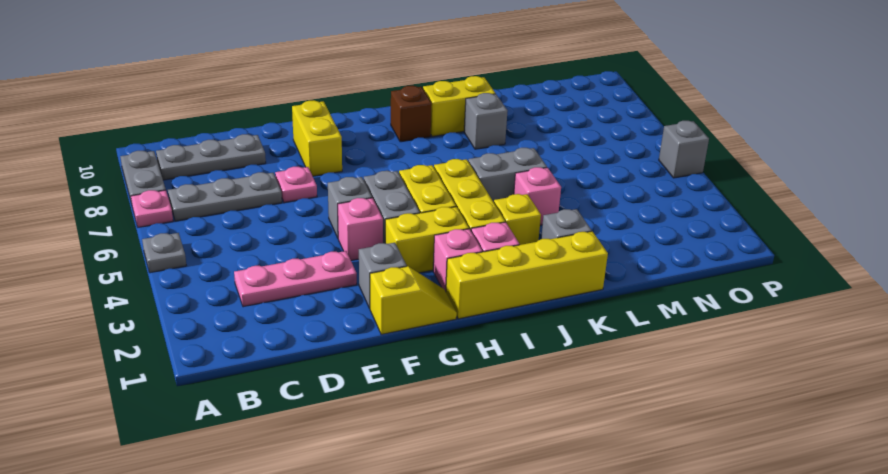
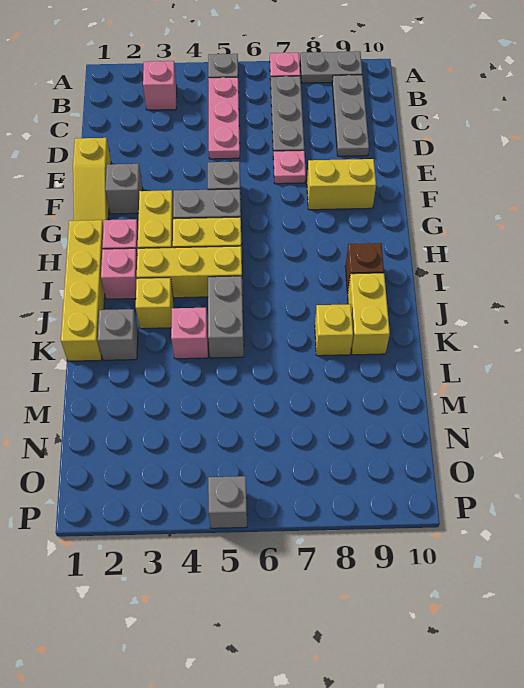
pink 1x3 plate [234,251,357,307] -> pink 1x3 plate moved to [208,77,240,159]
yellow 1x2 slope [370,266,457,335] -> yellow 1x3 slope [73,138,111,226]
pink 1x1 brick [338,198,383,260] -> pink 1x1 brick moved to [143,61,177,110]
grey 1x1 brick [464,93,508,149] -> yellow 1x1 brick [315,304,353,356]

